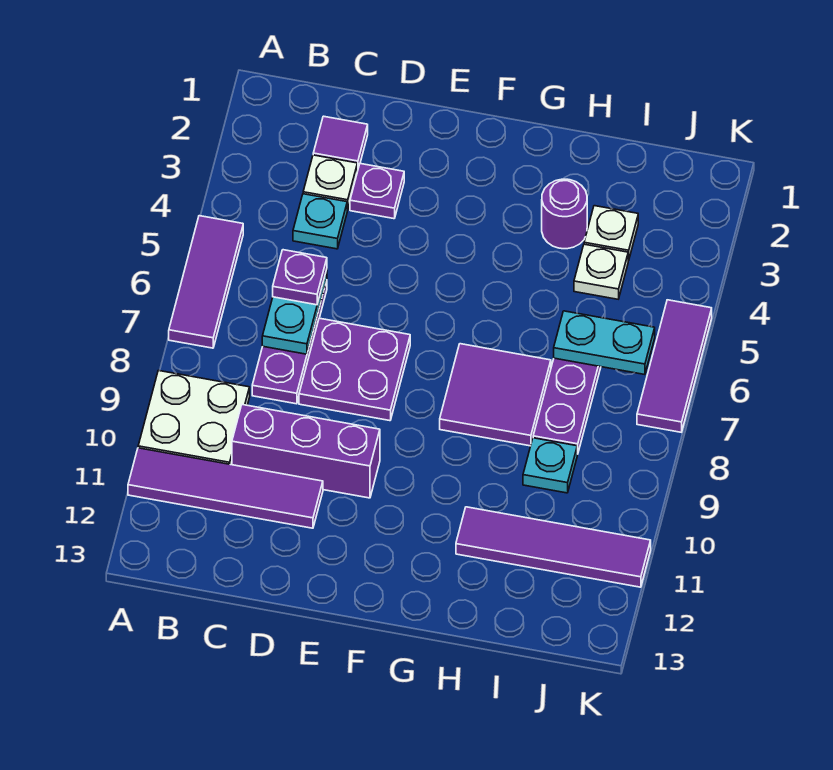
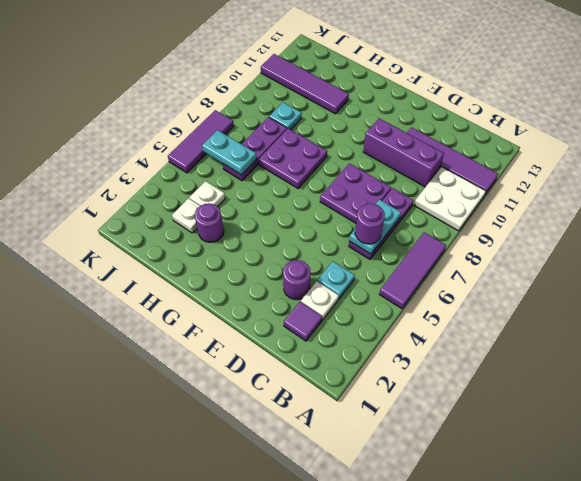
purple 1x1 plate [273,250,327,305] -> purple 1x1 round brick [355,204,385,244]
purple 1x1 plate [350,164,404,219] -> purple 1x1 round brick [283,260,311,300]
purple 2x2 tile [440,344,551,446] -> purple 2x2 plate [258,129,327,188]

